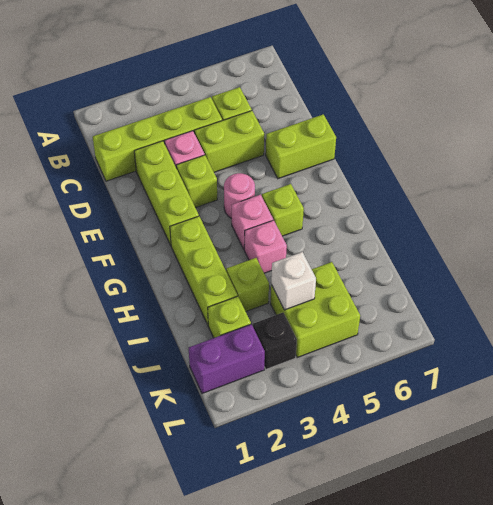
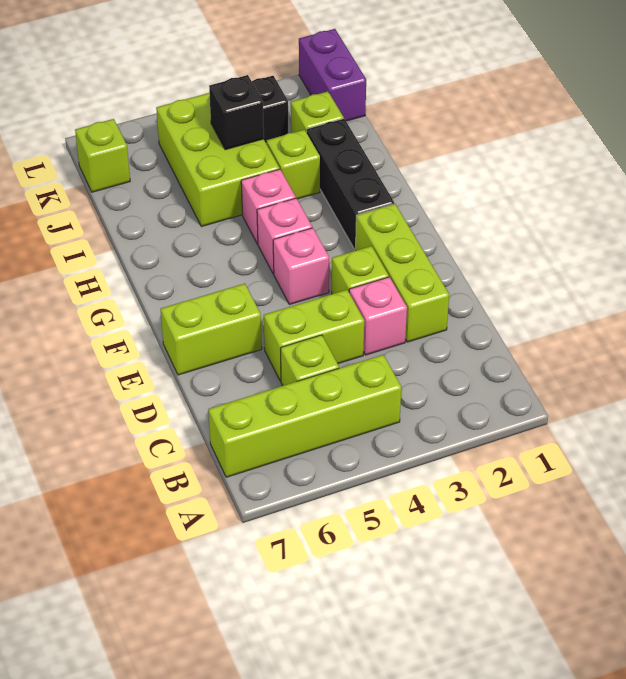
lime 1x4 brick [93,97,222,181] -> lime 1x4 brick moved to [208,355,401,477]
pink 1x1 round brick [224,173,255,219] -> pink 1x1 brick [273,228,329,305]
lime 1x3 brick [170,216,237,325] -> black 1x3 brick [307,119,394,250]
lime 1x1 brick [262,184,304,236] -> lime 1x1 brick moved to [75,119,130,192]
lime 2x2 brick [271,262,360,358] -> lime 2x3 brick [156,93,280,227]
white 1x1 brick [271,252,316,310] -> black 1x1 brick [209,75,264,150]
purple 1x2 brick [188,324,265,393] -> purple 1x2 brick turned to [299,29,366,121]

